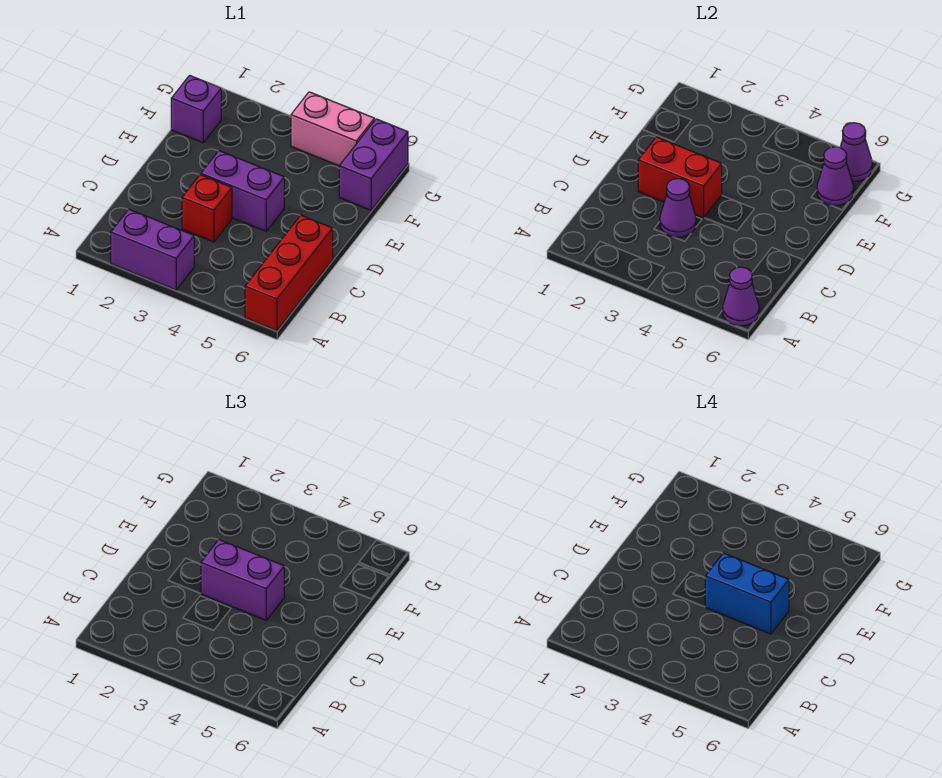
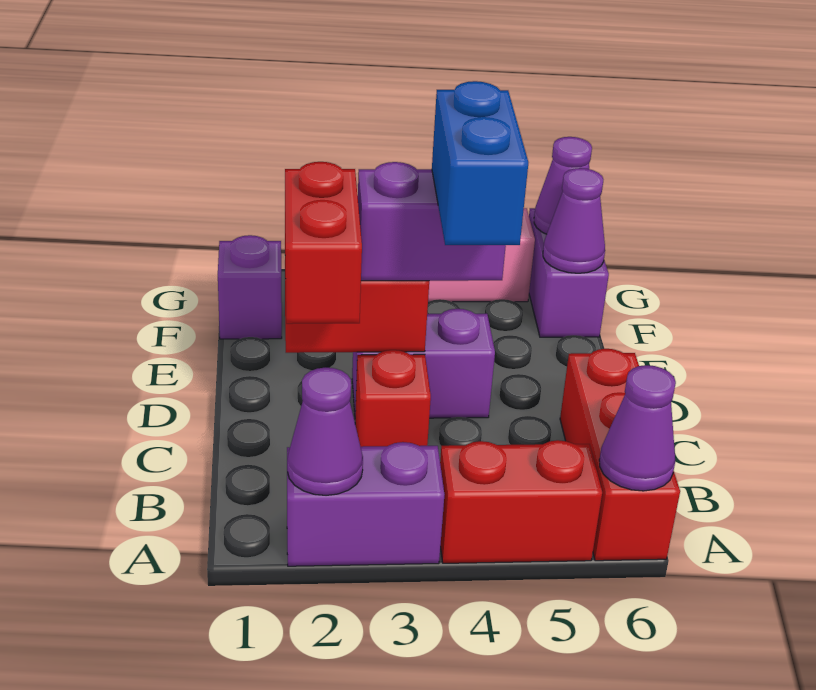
none -> red 1x2 brick [440,440,602,563]
none -> red 1x2 brick [285,162,362,324]
purple 1x1 cone [660,179,696,237] -> purple 1x1 cone moved to [287,368,363,495]
blue 1x2 brick [705,553,789,634] -> blue 1x2 brick turned to [432,81,528,245]

